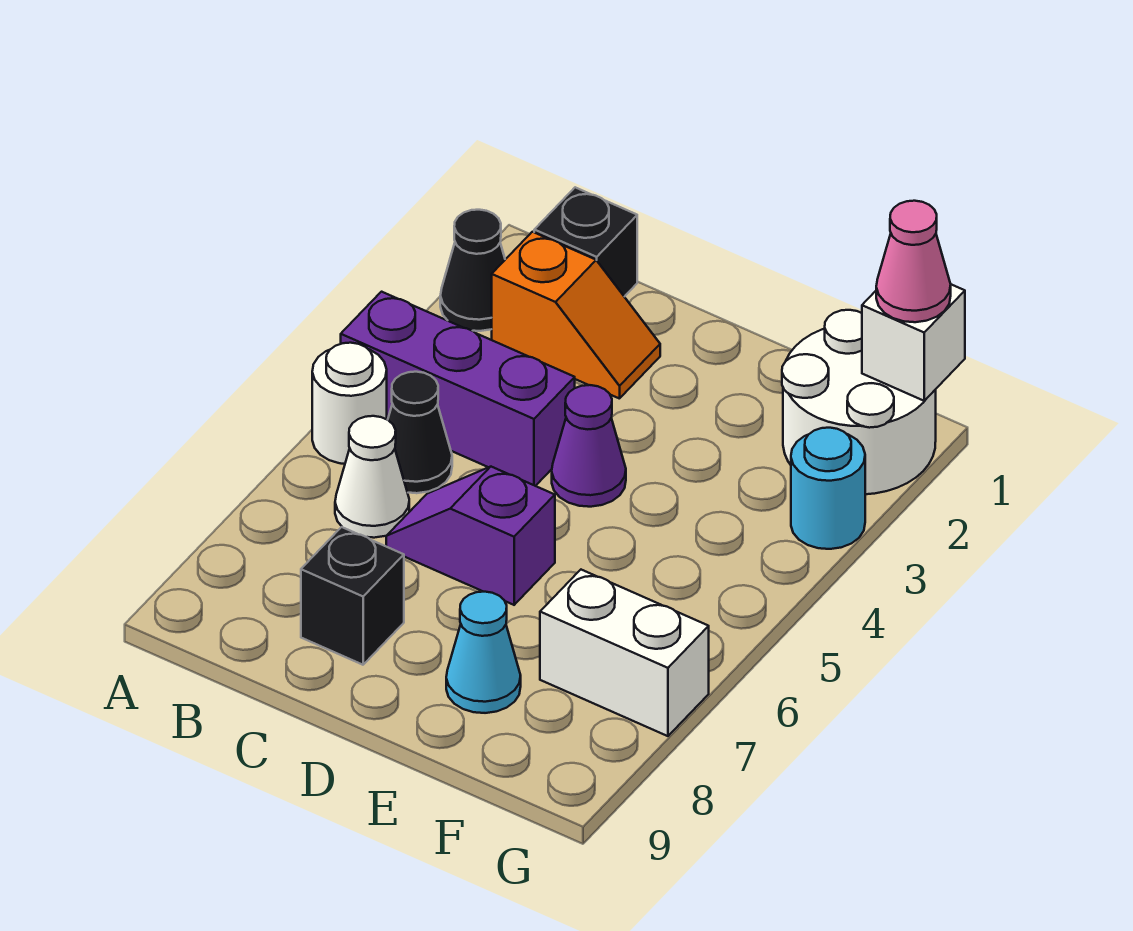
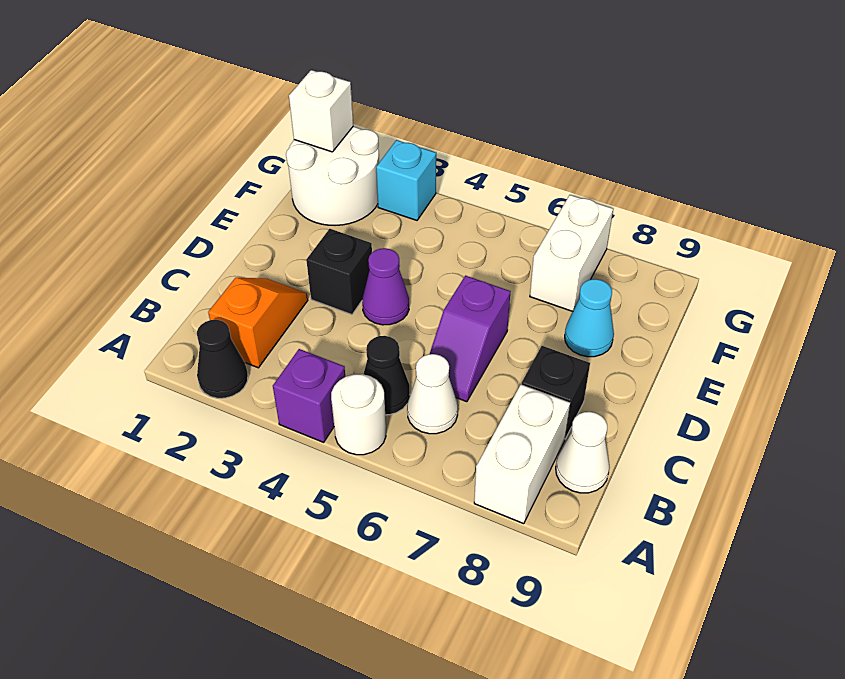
purple 1x3 brick [341,292,575,486] -> purple 1x1 brick [273,349,345,442]
none -> white 1x2 brick [474,384,570,524]
black 1x1 brick [534,187,637,297] -> black 1x1 brick moved to [306,229,372,315]
none -> white 1x1 cone [556,412,610,493]
pink 1x1 cone [876,201,951,322] -> none
cyan 1x1 round brick [791,428,865,549] -> cyan 1x1 brick [376,140,436,220]

